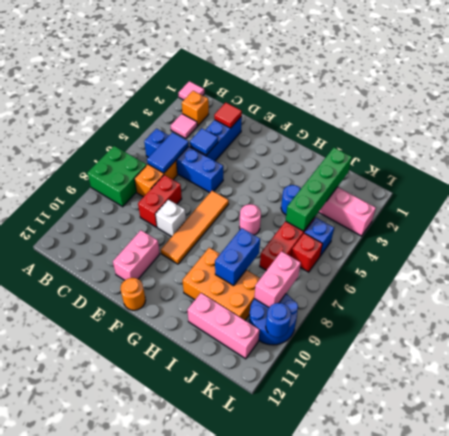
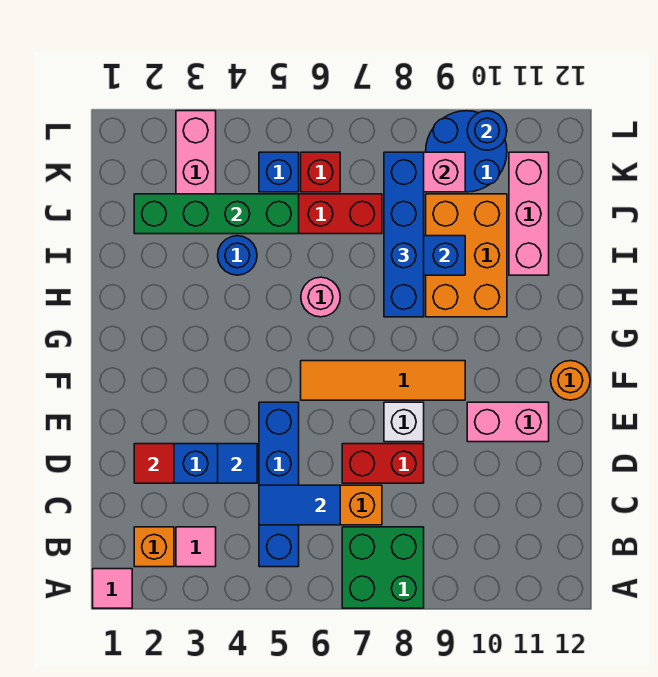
none -> blue 1x4 brick [384,152,424,317]

